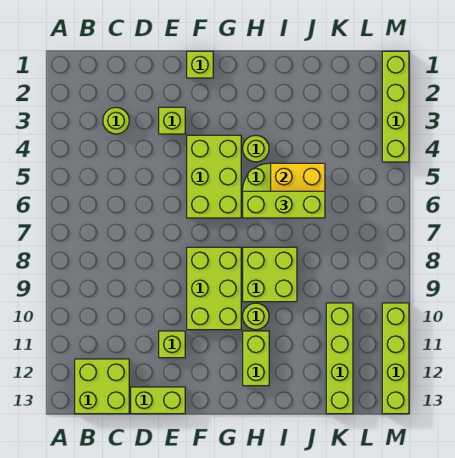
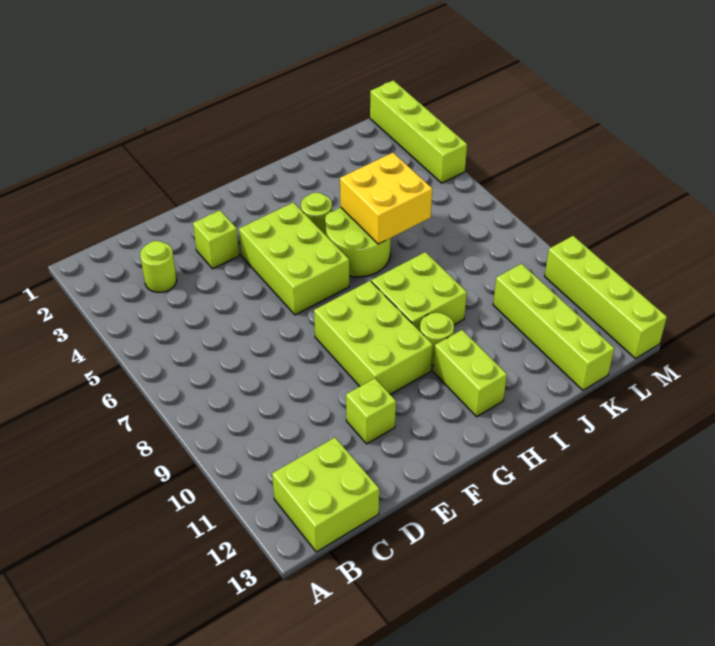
lime 1x2 brick [131,387,185,414] -> none
lime 1x1 brick [187,51,213,78] -> none
lime 1x3 brick [243,191,325,218] -> none

